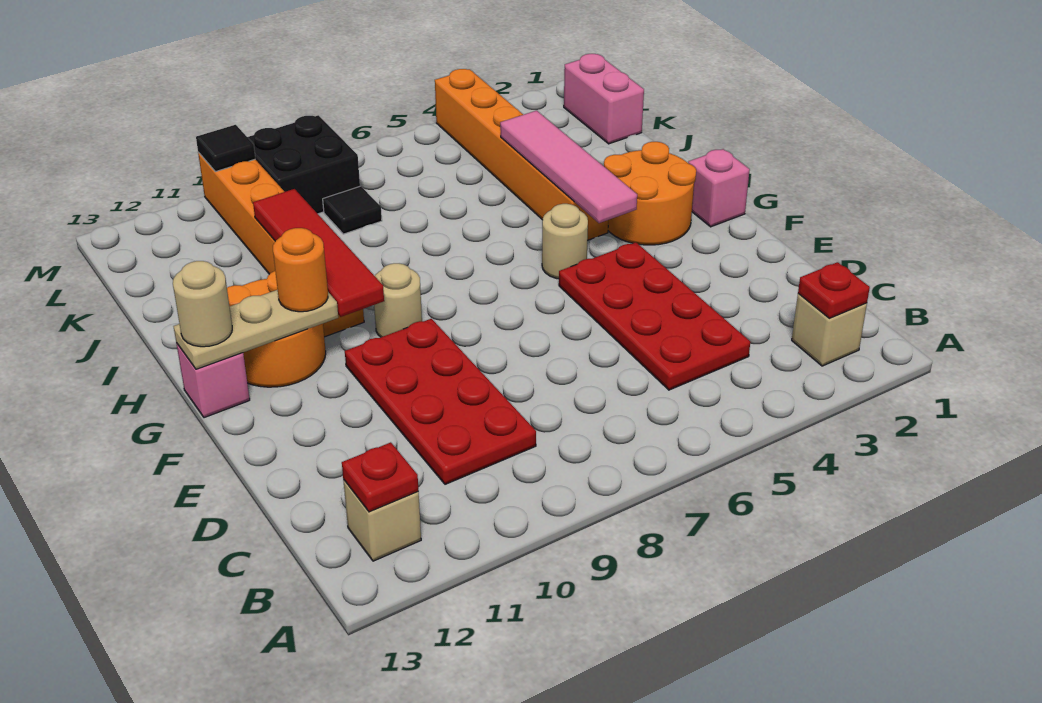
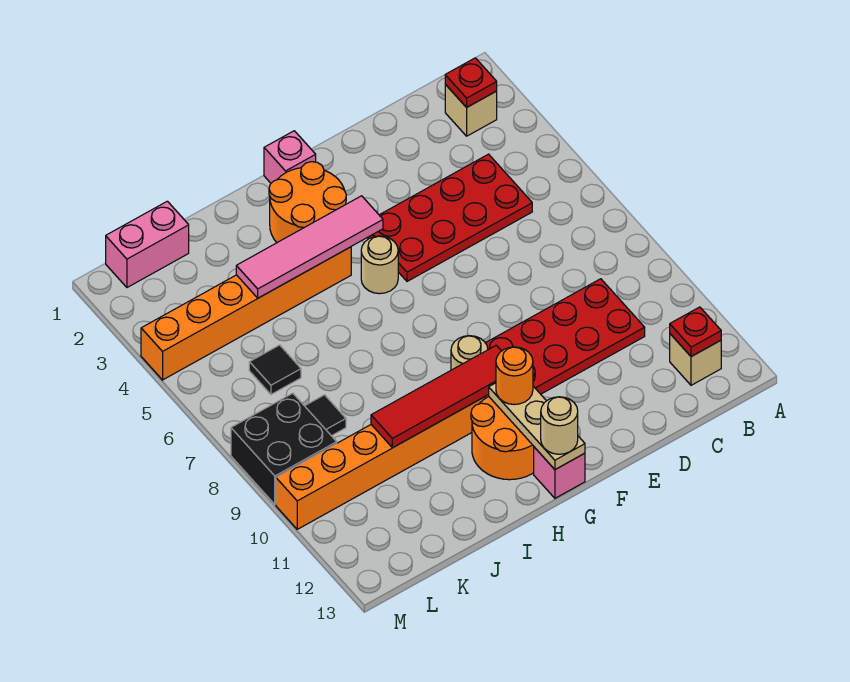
black 1x1 tile [196,125,255,172] -> black 1x1 tile moved to [249,345,301,394]

